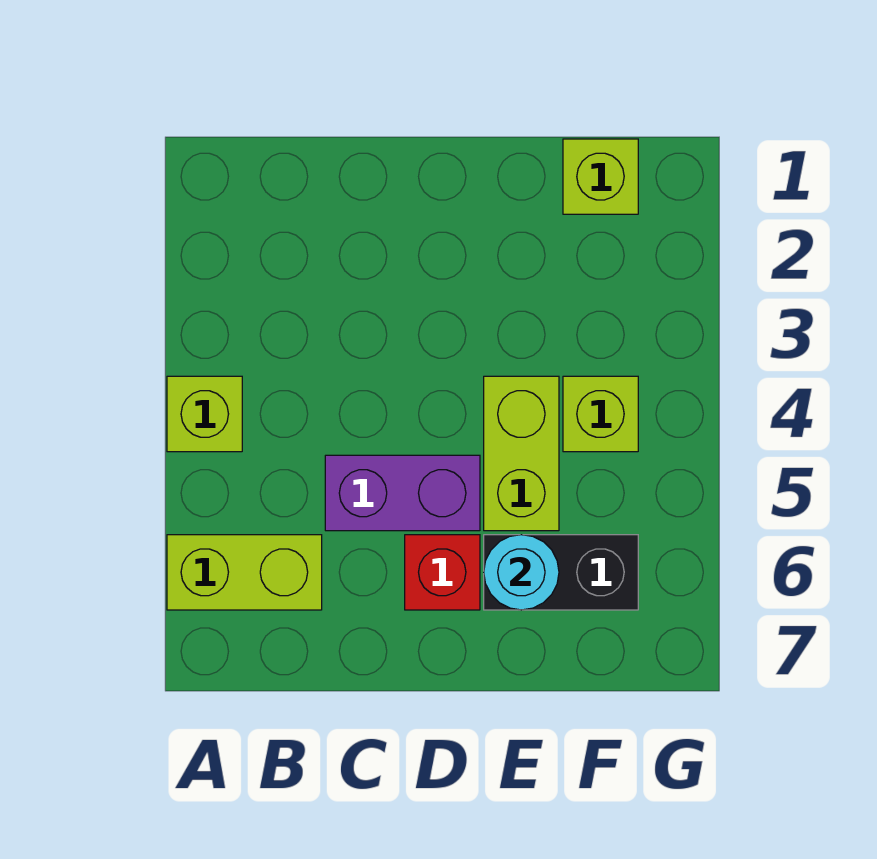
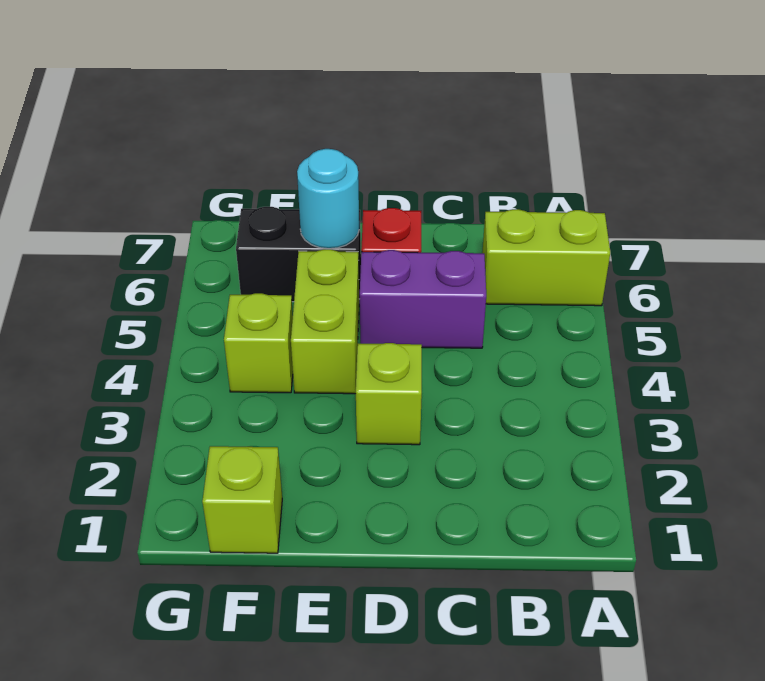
lime 1x1 brick [167,376,242,452] -> lime 1x1 brick moved to [356,343,422,445]

